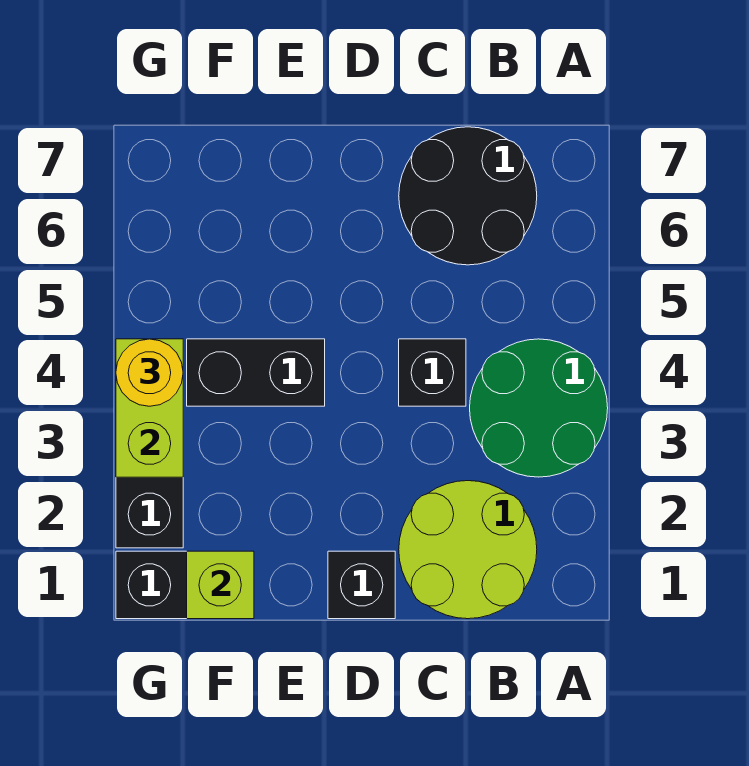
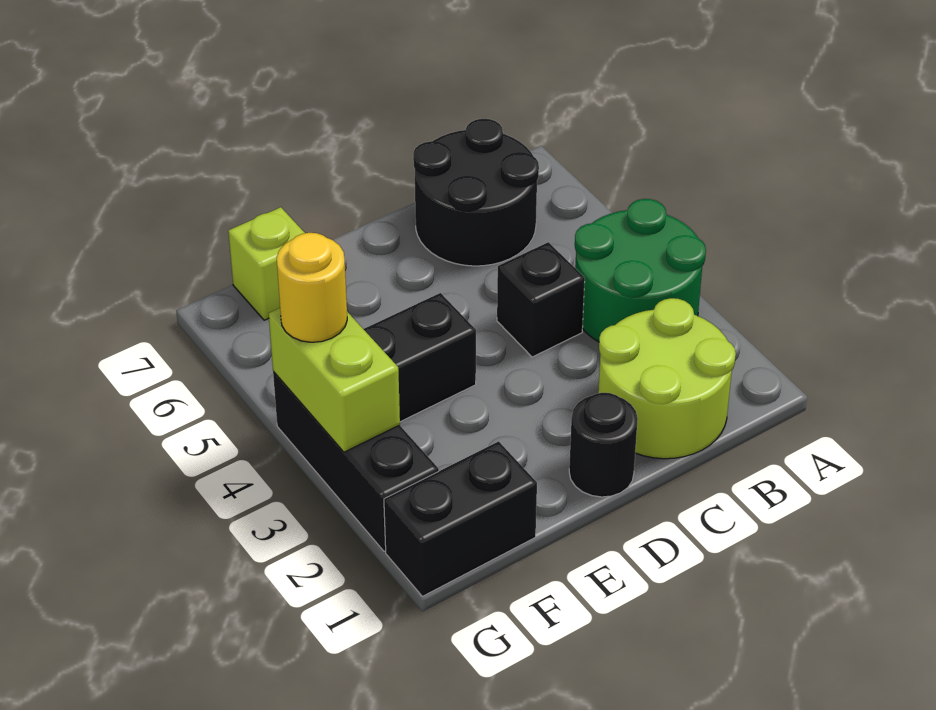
black 1x1 brick [328,551,395,619] -> black 1x1 round brick [569,393,638,497]
lime 1x1 brick [187,551,254,619] -> lime 1x1 brick moved to [228,207,305,320]

